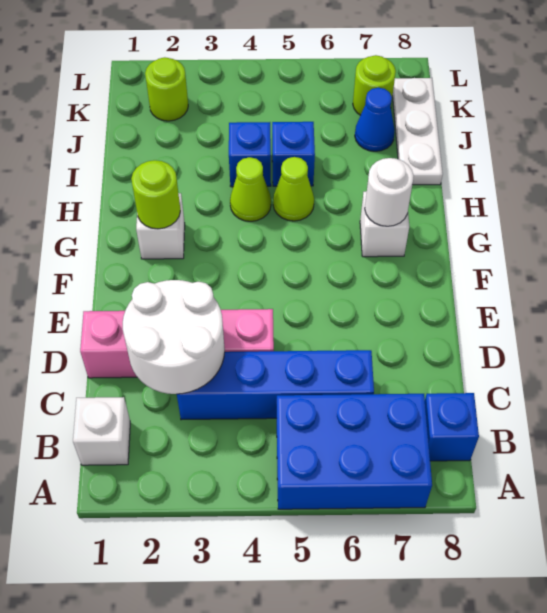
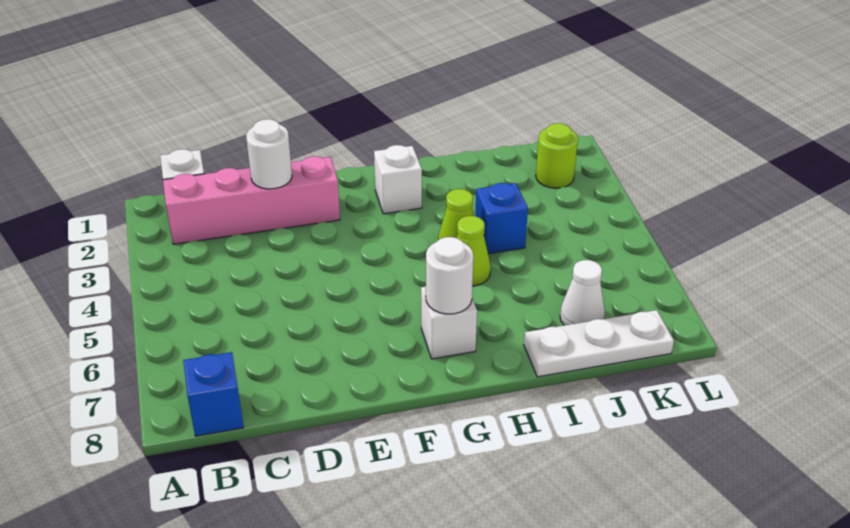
blue 2x3 brick [277,394,432,509] -> none
white 2x2 round brick [123,280,225,394] -> white 1x1 round brick [246,119,292,189]
blue 1x4 brick [177,350,374,420] -> none
pink 1x4 brick [80,309,274,378] -> pink 1x4 brick turned to [163,156,340,244]
lime 1x1 round brick [131,160,180,229] -> none
blue 1x1 brick [272,122,315,186] -> none
blue 1x1 cone [355,88,395,151] -> white 1x1 cone [560,260,605,325]
lime 1x1 round brick [353,55,396,115] -> none

